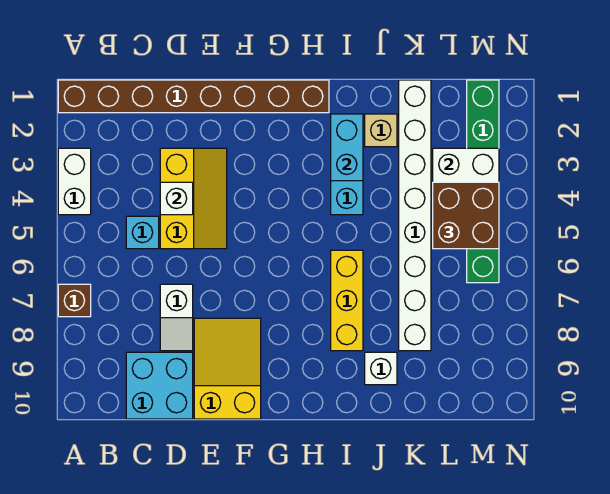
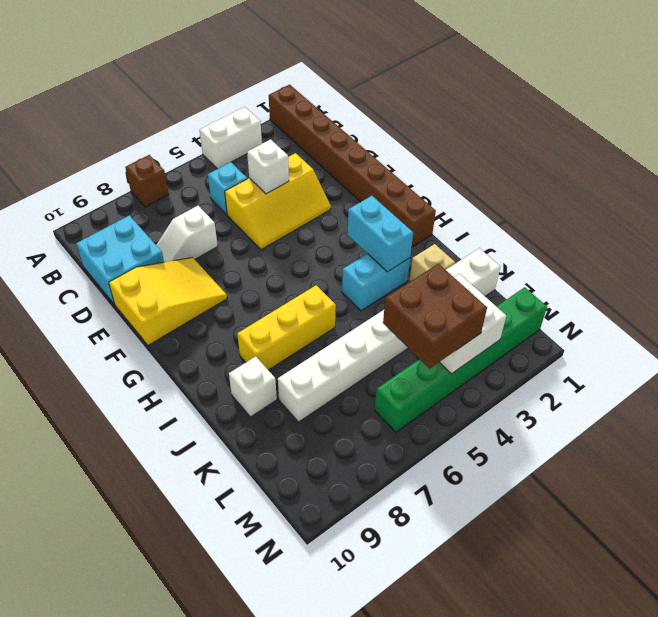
cyan 1x2 brick [331,114,363,181] -> cyan 1x2 brick turned to [348,196,413,272]

